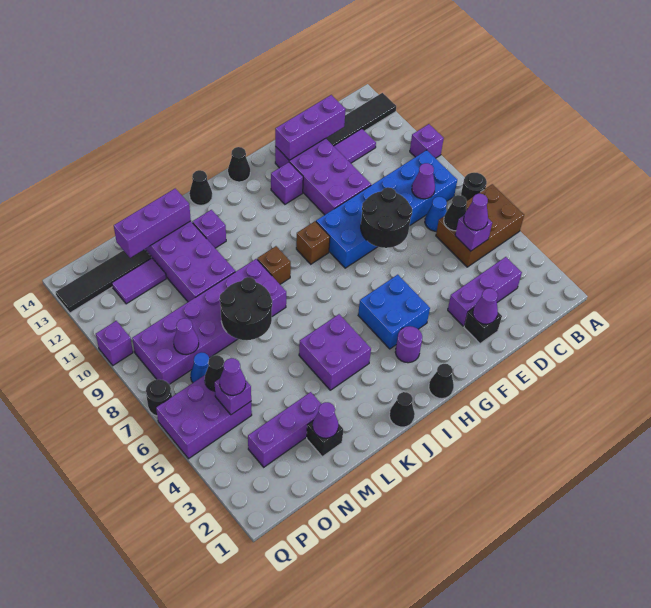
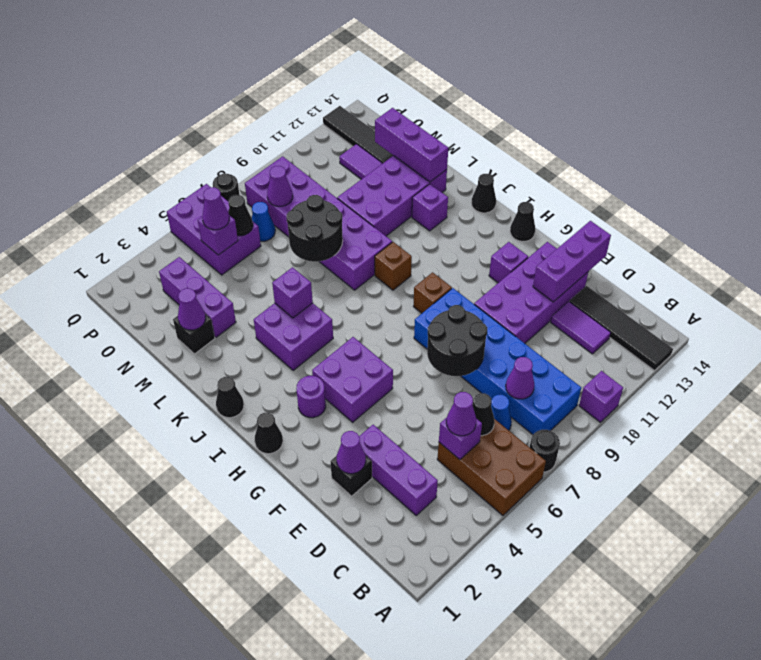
purple 1x3 brick [275,95,346,160] -> purple 1x3 brick turned to [533,221,611,302]
blue 2x2 brick [358,275,430,349] -> purple 2x2 brick [312,337,393,422]
purple 1x1 brick [96,321,133,365] -> purple 1x1 brick moved to [272,267,313,318]

